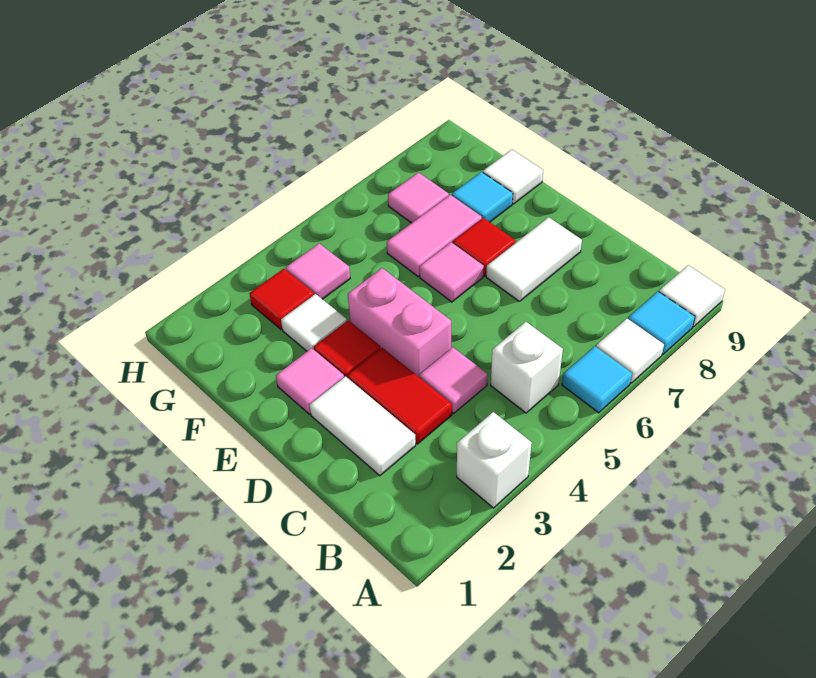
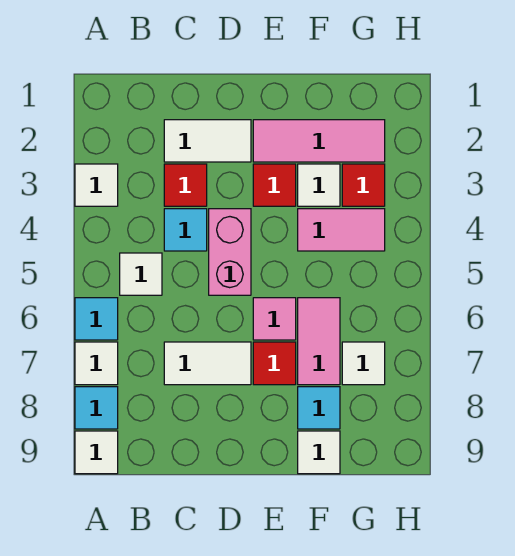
white 1x1 brick [457,412,532,508] -> white 1x1 tile [75,164,118,206]
white 1x1 brick [491,322,563,413] -> white 1x1 tile [120,253,162,295]
red 1x2 tile [347,348,452,444] -> red 1x1 tile [164,164,207,206]
pink 1x1 tile [419,347,488,413] -> cyan 1x1 tile [164,209,207,251]
pink 1x2 brick [348,268,451,377] -> pink 1x2 brick turned to [209,209,251,295]
white 1x2 tile [486,217,582,301] -> white 1x2 tile turned to [164,342,251,385]
pink 1x1 tile [276,348,344,414] -> pink 1x3 tile [253,120,385,162]
pink 1x1 tile [286,243,350,299] -> pink 1x2 tile [298,209,385,251]
pink 1x1 tile [388,172,449,223] -> white 1x1 tile [342,342,385,385]

